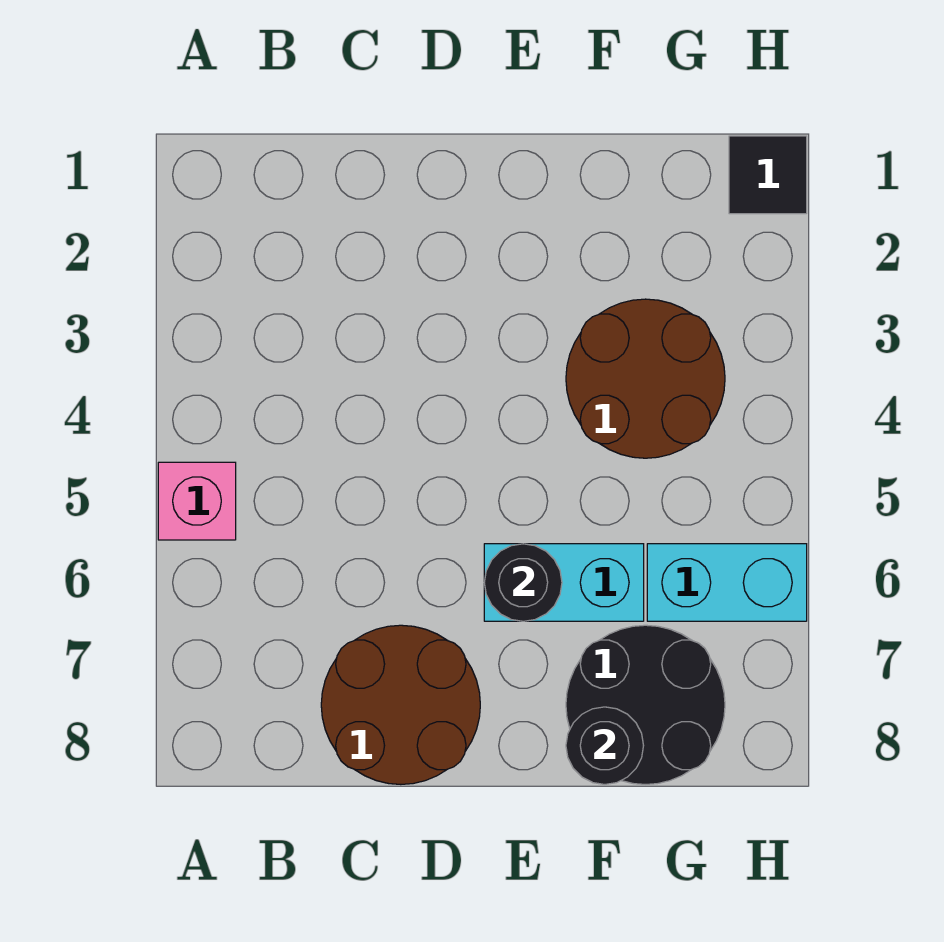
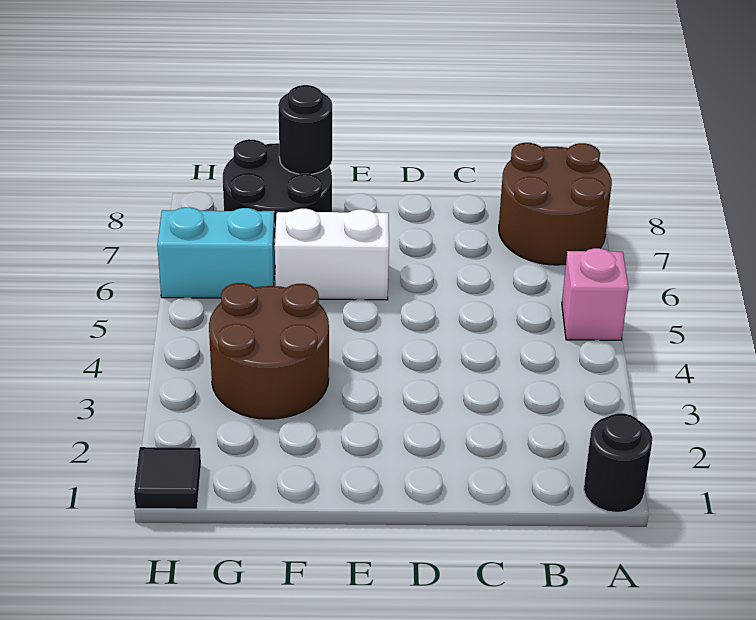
brown 2x2 round brick [321,625,480,784] -> brown 2x2 round brick moved to [499,143,612,265]
cyan 1x2 brick [484,544,644,621] -> white 1x2 brick [275,209,389,300]
black 1x1 round brick [484,544,562,621] -> black 1x1 round brick moved to [584,413,652,512]

